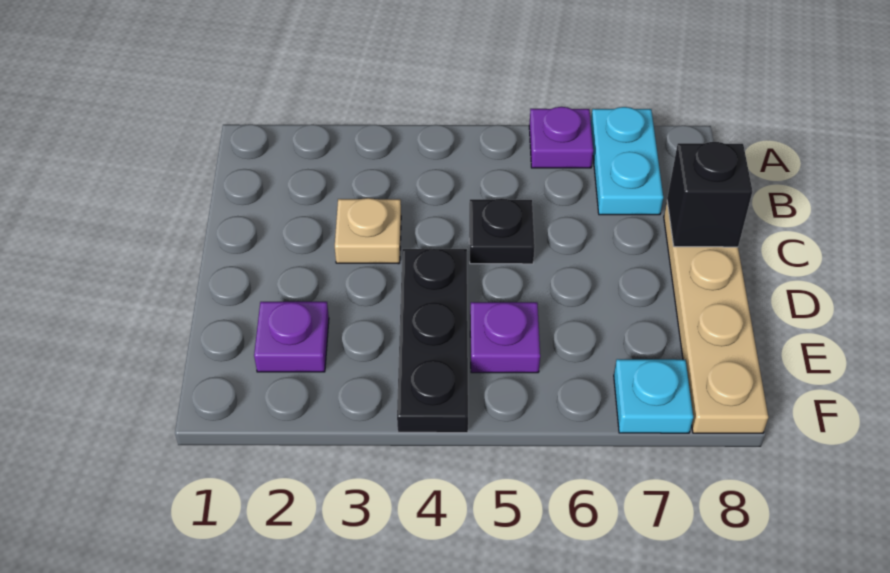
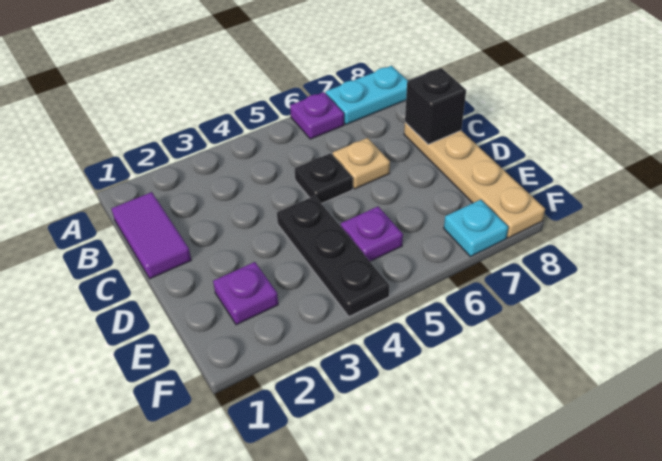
cyan 1x2 plate [591,107,663,215] -> cyan 1x2 plate turned to [326,66,408,125]
none -> purple 1x2 tile [111,192,191,279]
tan 1x1 plate [335,198,401,264] -> tan 1x1 plate moved to [333,138,390,189]

